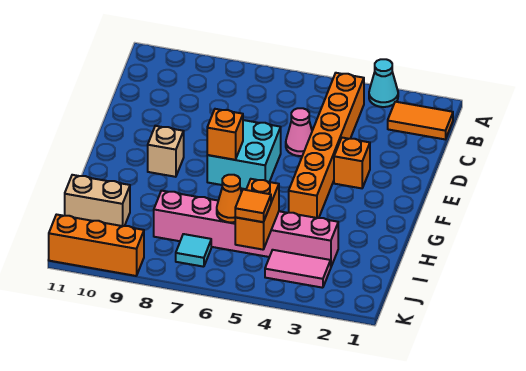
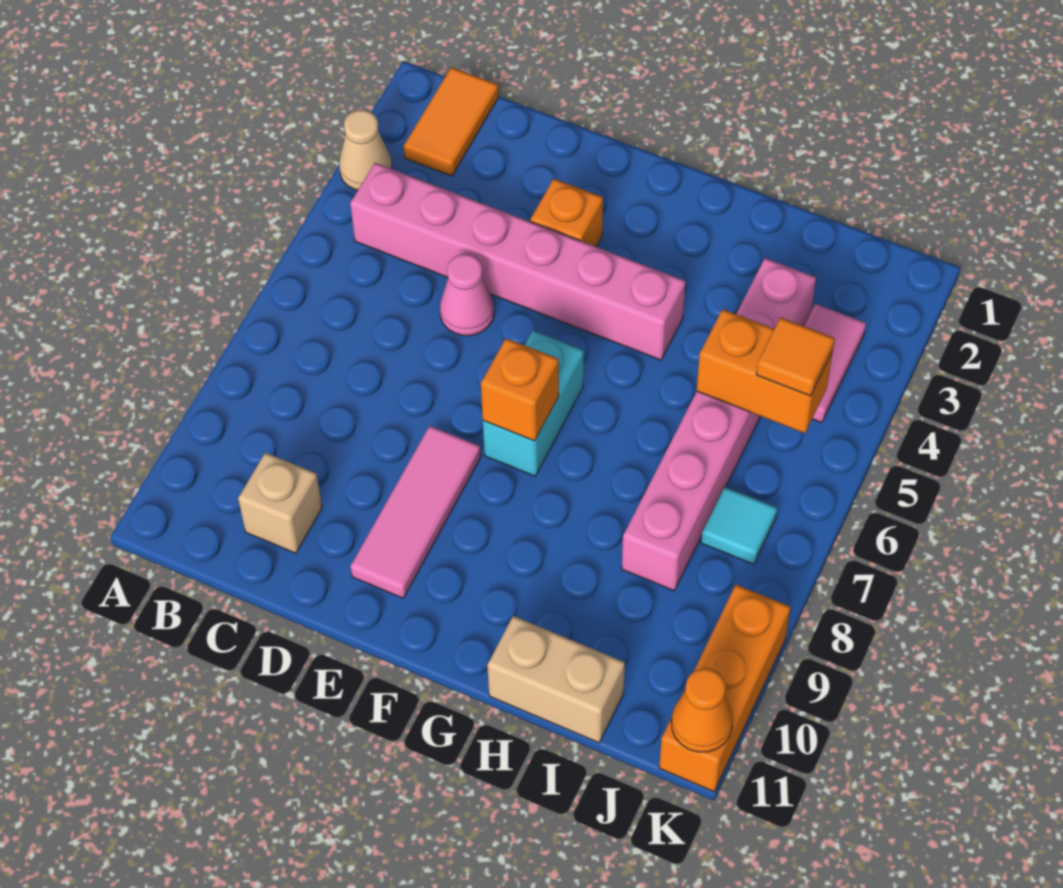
cyan 1x1 cone [369,59,398,107] -> tan 1x1 cone [339,110,392,190]
orange 1x6 brick [289,73,364,218] -> pink 1x6 brick [350,163,685,360]
cyan 2x2 brick [207,120,281,189] -> cyan 1x2 brick [483,331,584,476]
none -> pink 1x3 tile [350,426,481,598]
tan 1x1 brick [148,126,184,177] -> tan 1x1 brick moved to [238,453,322,553]
orange 1x1 cone [217,175,241,222] -> orange 1x1 cone moved to [671,668,733,752]
tan 1x2 brick [65,175,130,226] -> tan 1x2 brick turned to [487,616,625,743]

